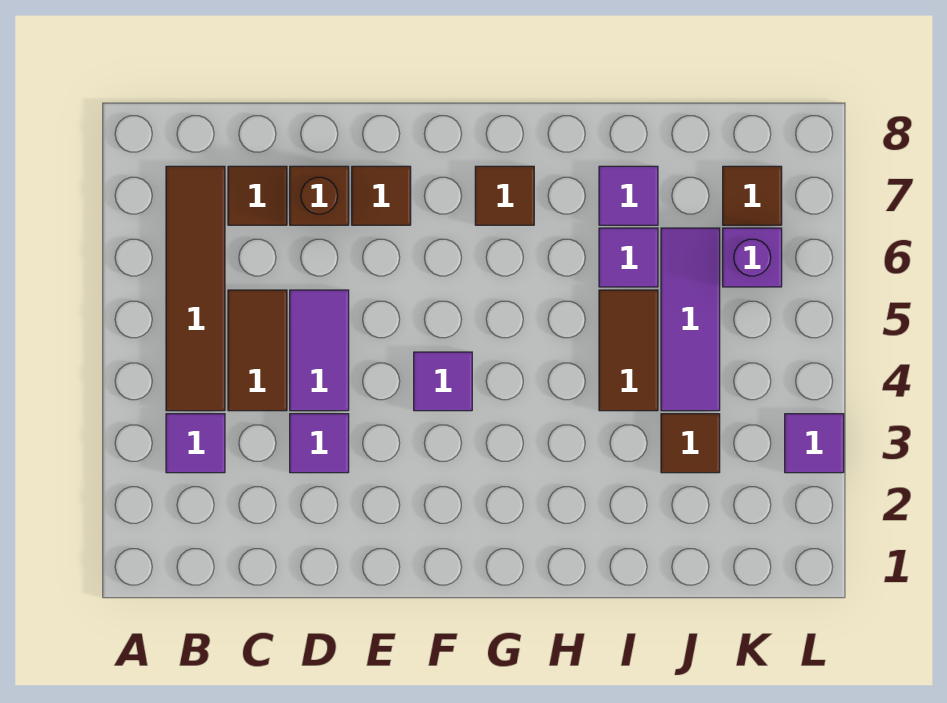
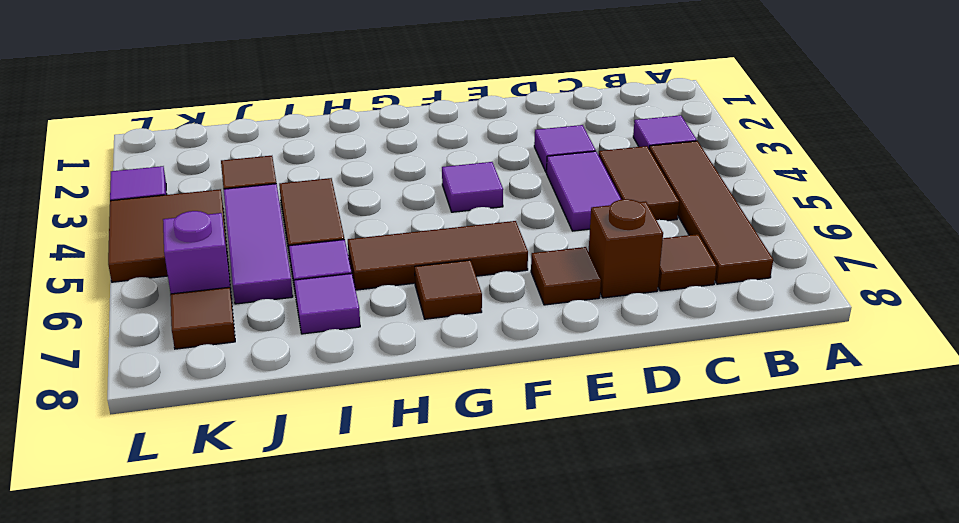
none -> brown 1x3 tile [348,221,528,290]
none -> brown 2x2 tile [108,189,228,282]

